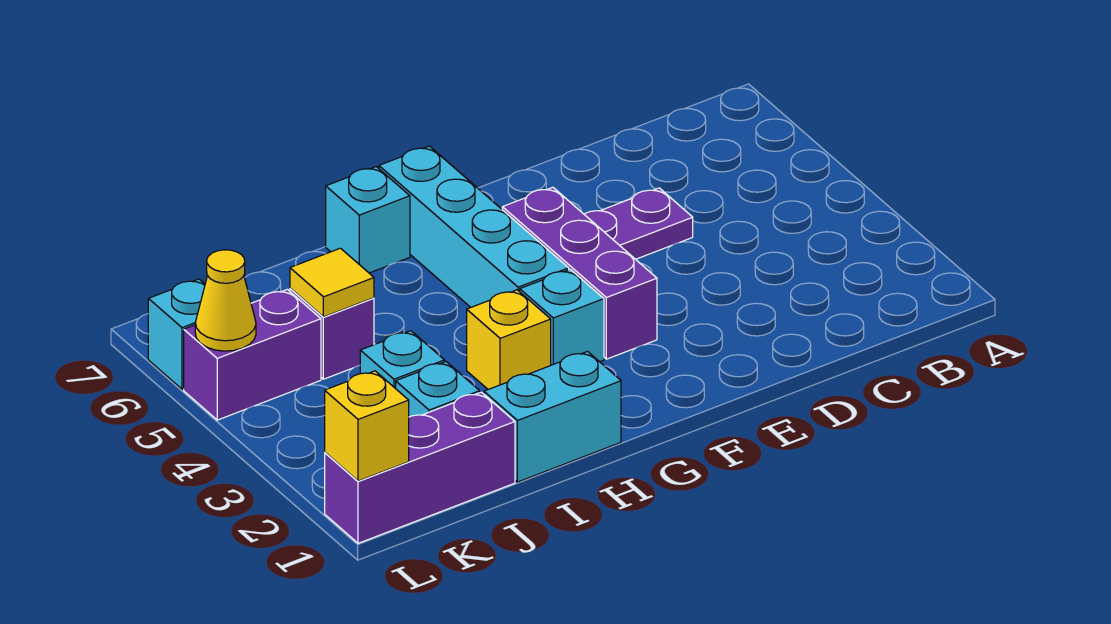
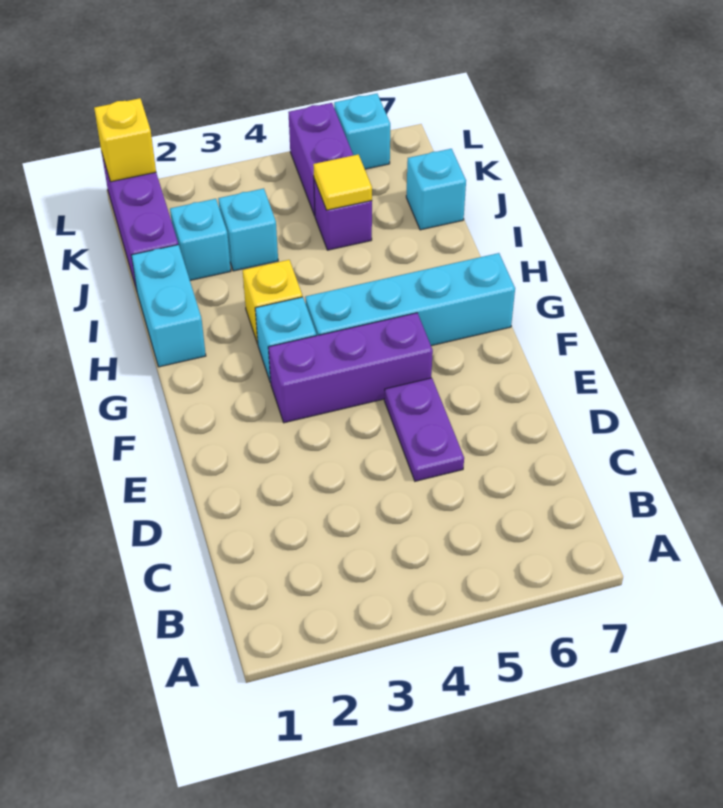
cyan 1x1 brick [326,167,410,273] -> cyan 1x1 brick moved to [406,149,466,230]
yellow 1x1 cone [195,250,256,351] -> none

